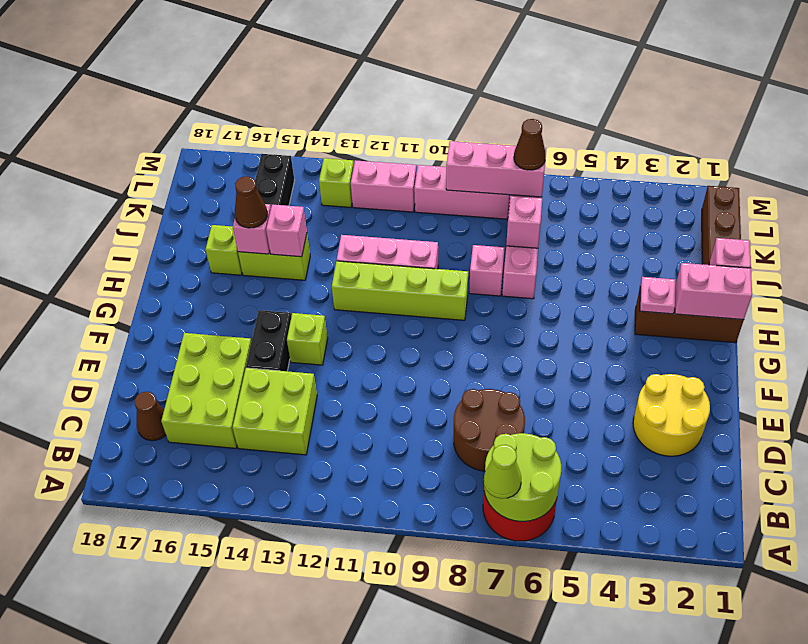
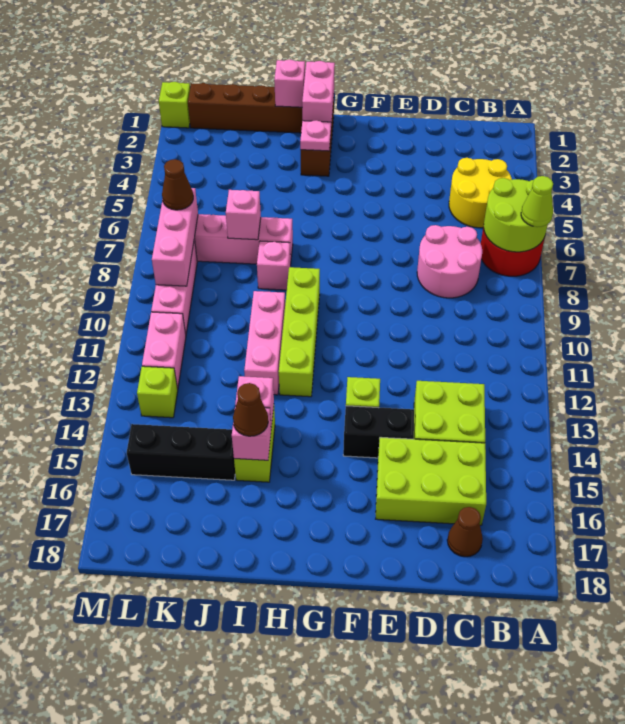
brown 2x2 round brick [454,389,525,471] -> pink 2x2 round brick [417,225,482,298]
yellow 2x2 round brick [633,374,710,456] -> yellow 2x2 round brick moved to [449,158,512,228]
lime 1x1 brick [206,225,242,275] -> lime 1x1 brick moved to [159,82,190,128]

